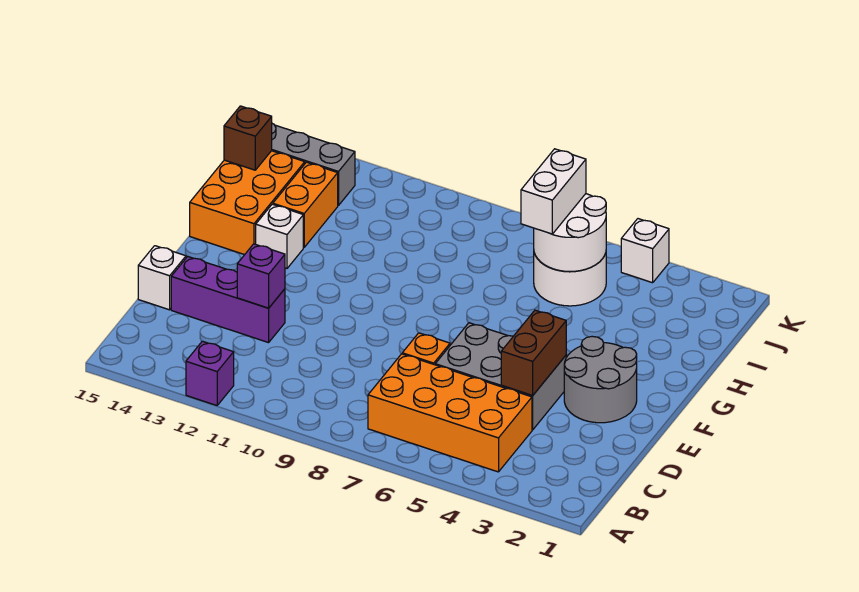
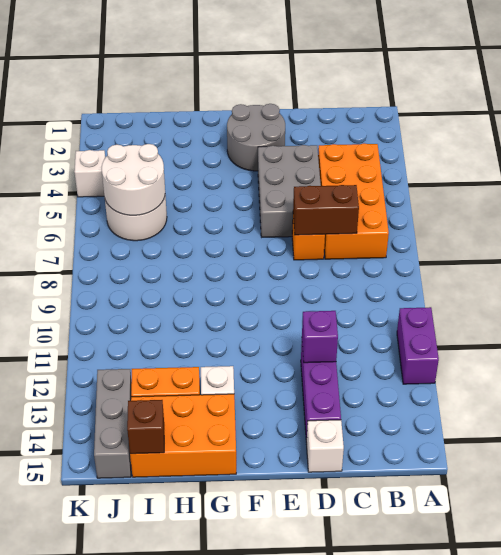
purple 1x1 brick [186,341,234,405] -> purple 1x2 brick [397,307,439,384]
brown 1x2 brick [501,310,566,395] -> brown 1x2 brick moved to [293,185,359,235]
white 1x2 brick [521,149,586,234] -> none

